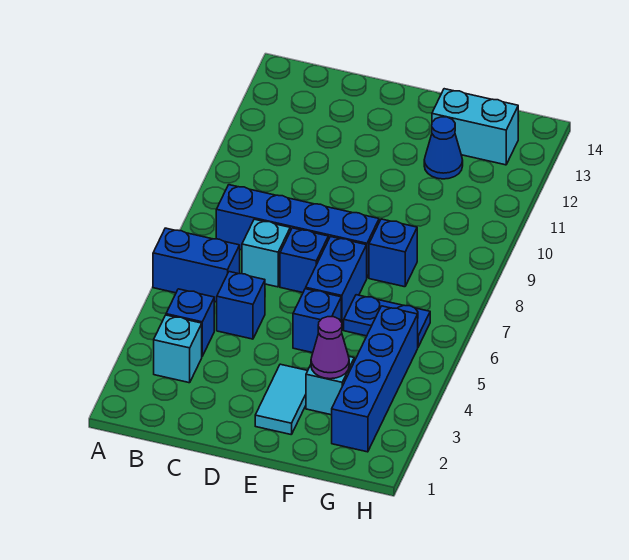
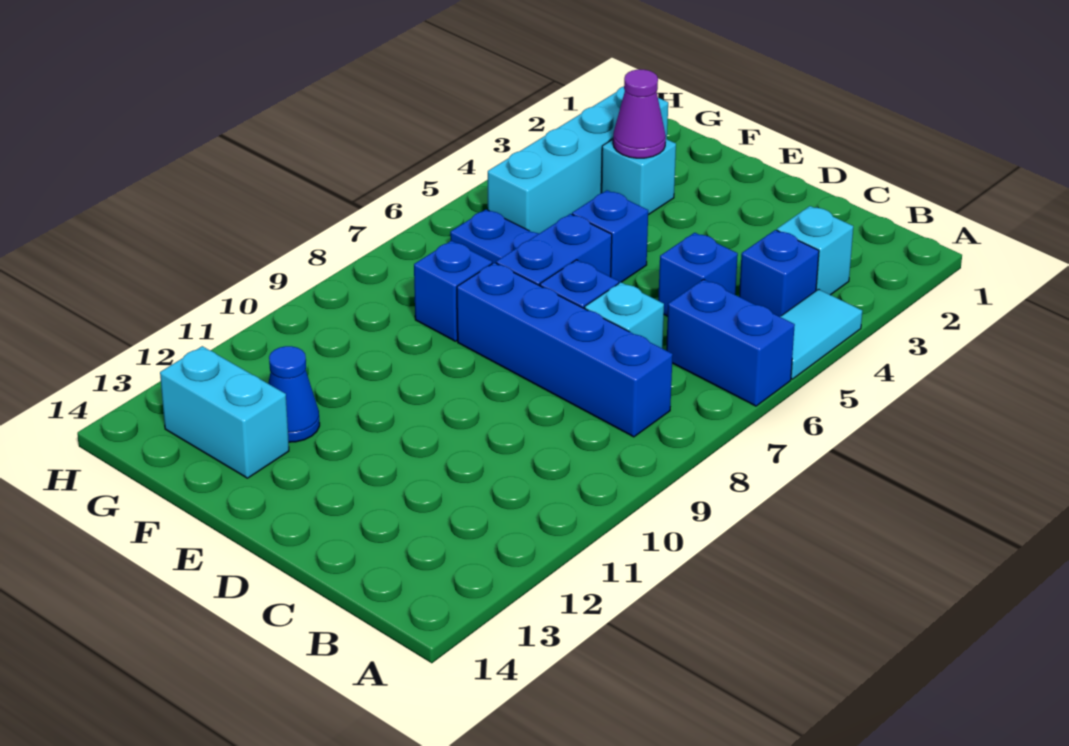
cyan 1x2 tile [255,364,308,435] -> cyan 1x2 tile moved to [780,289,862,379]
blue 1x4 brick [332,306,418,452] -> cyan 1x4 brick [488,86,668,233]

